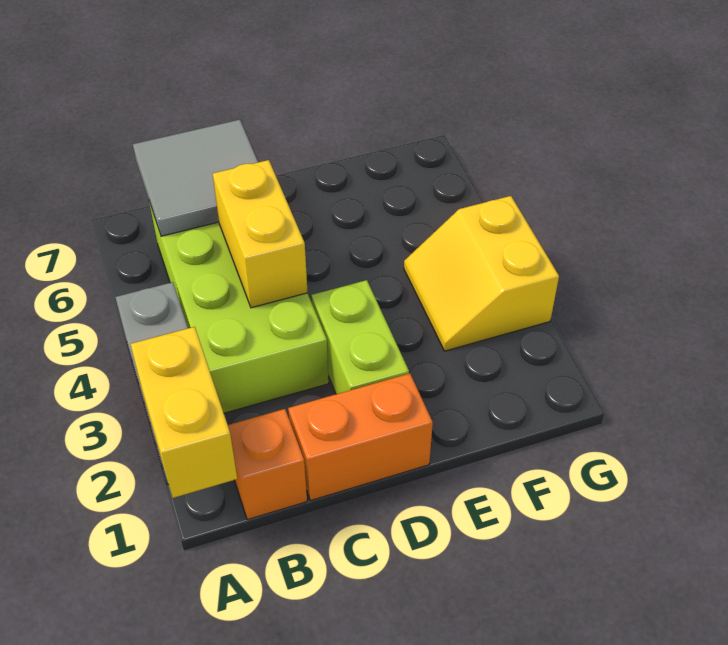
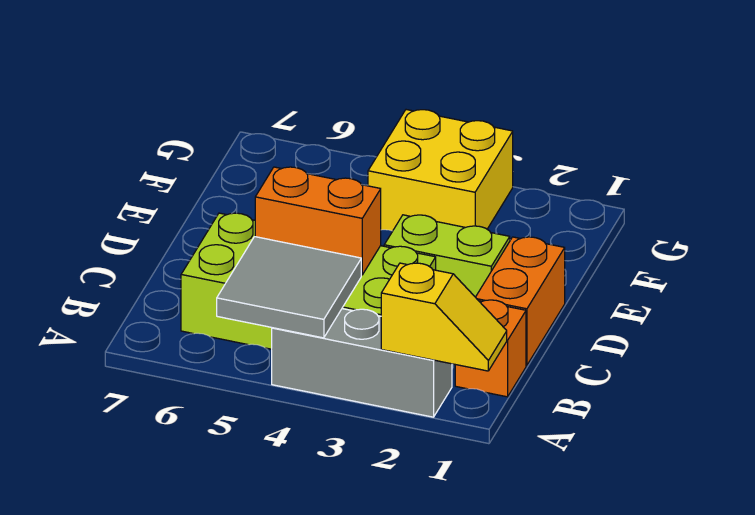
yellow 1x2 brick [130,327,237,498] -> yellow 1x2 slope [381,263,507,371]
grey 2x2 tile [133,120,258,236] -> grey 2x2 tile moved to [217,237,361,338]
yellow 1x2 brick [213,160,308,308] -> orange 1x2 brick [255,167,381,275]
yellow 2x2 slope [404,196,559,351] -> yellow 2x2 brick [368,110,513,231]

